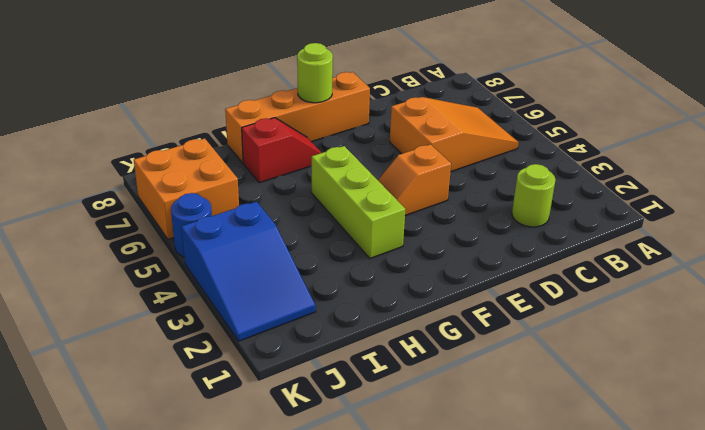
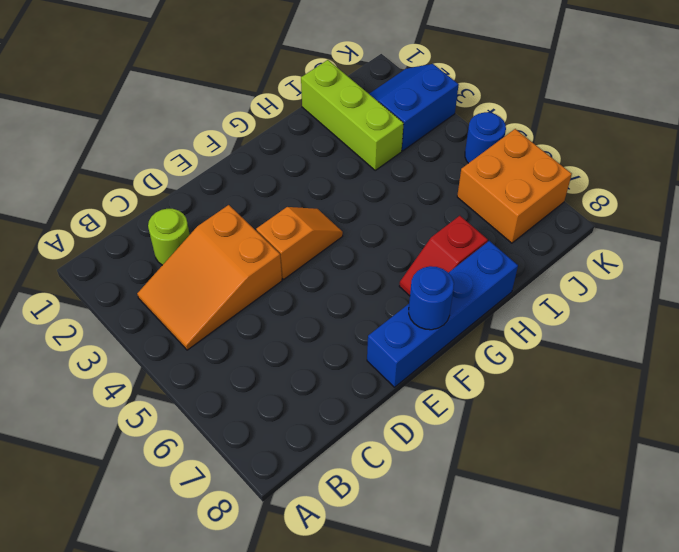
orange 2x3 slope [390,97,519,171] -> orange 2x3 slope moved to [137,205,282,350]
orange 1x4 brick [225,72,370,163] -> blue 1x4 brick [367,241,518,387]
lime 1x1 round brick [297,43,333,103] -> blue 1x1 round brick [409,266,454,330]
lime 1x3 brick [312,146,405,258] -> lime 1x3 brick moved to [301,60,404,170]
blue 2x3 slope [181,202,316,341] -> blue 2x2 slope [369,64,459,151]

